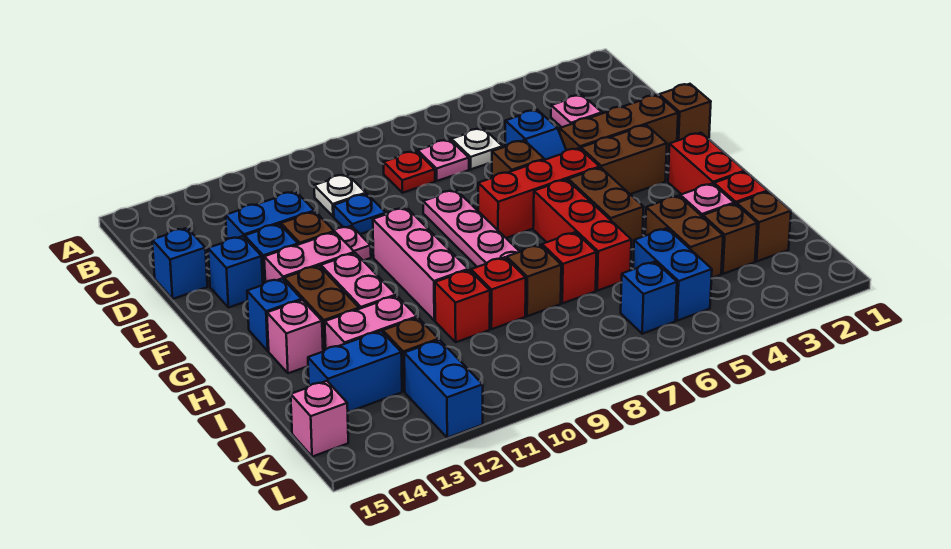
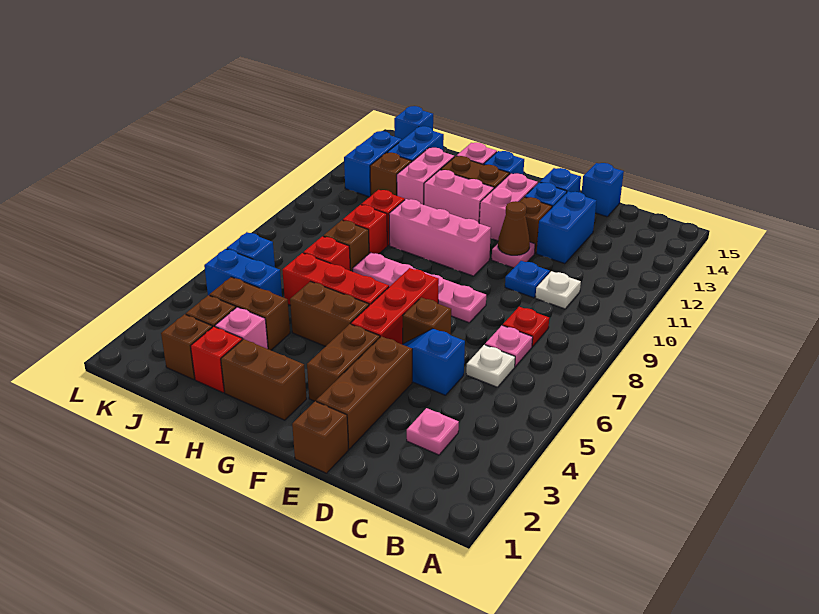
none -> brown 1x1 cone [498,201,530,255]
red 1x2 brick [668,133,745,194] -> brown 1x2 brick [221,339,307,420]
blue 1x2 brick [404,340,483,438] -> blue 1x2 brick turned to [344,131,402,197]
pink 1x1 brick [291,381,348,457] -> blue 1x1 brick [394,106,433,140]

